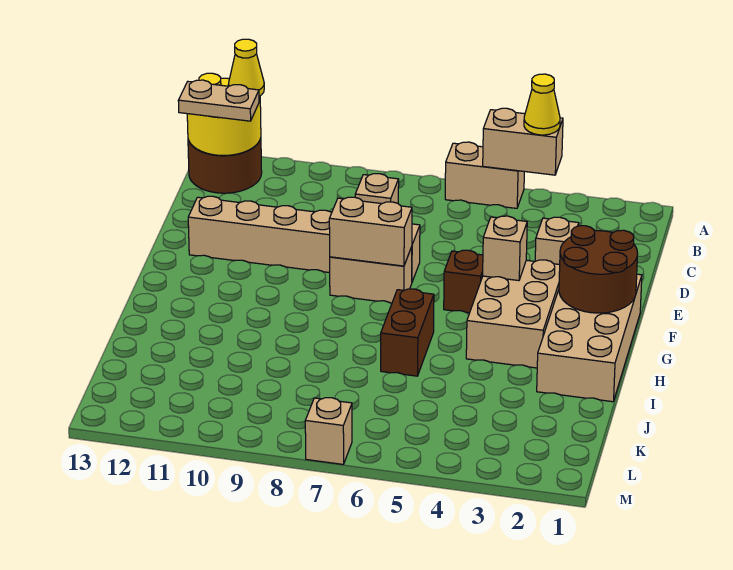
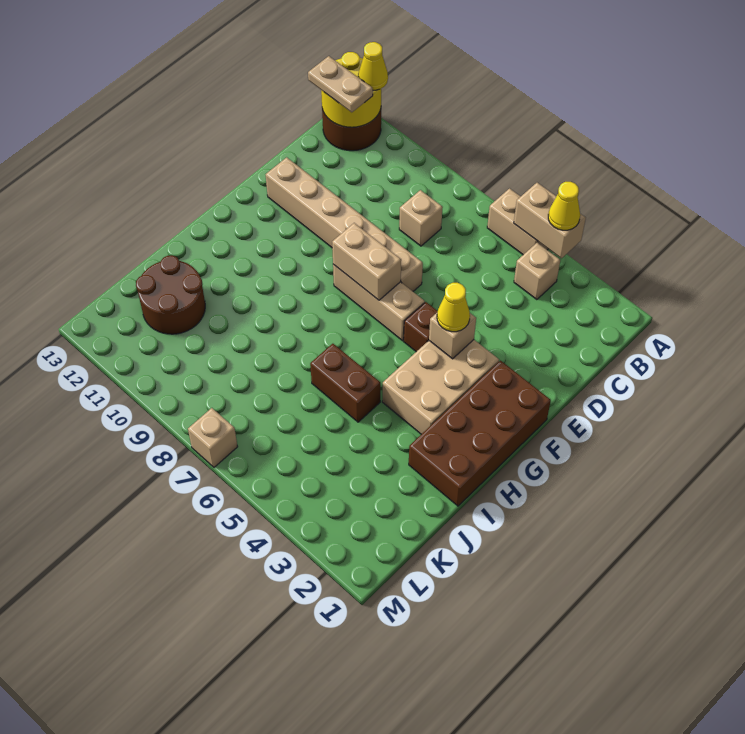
tan 1x1 brick [535,217,579,265] -> tan 1x1 brick moved to [514,243,560,300]
tan 2x4 brick [537,274,642,402] -> brown 2x4 brick [409,361,551,506]
brown 2x2 round brick [559,226,638,313] -> brown 2x2 round brick moved to [136,255,205,334]
none -> yellow 1x1 cone [437,283,470,332]
tan 1x2 brick [330,247,412,303] -> tan 1x3 brick [333,264,425,341]
brown 1x2 brick [381,289,434,376] -> brown 1x2 brick turned to [310,344,380,422]

